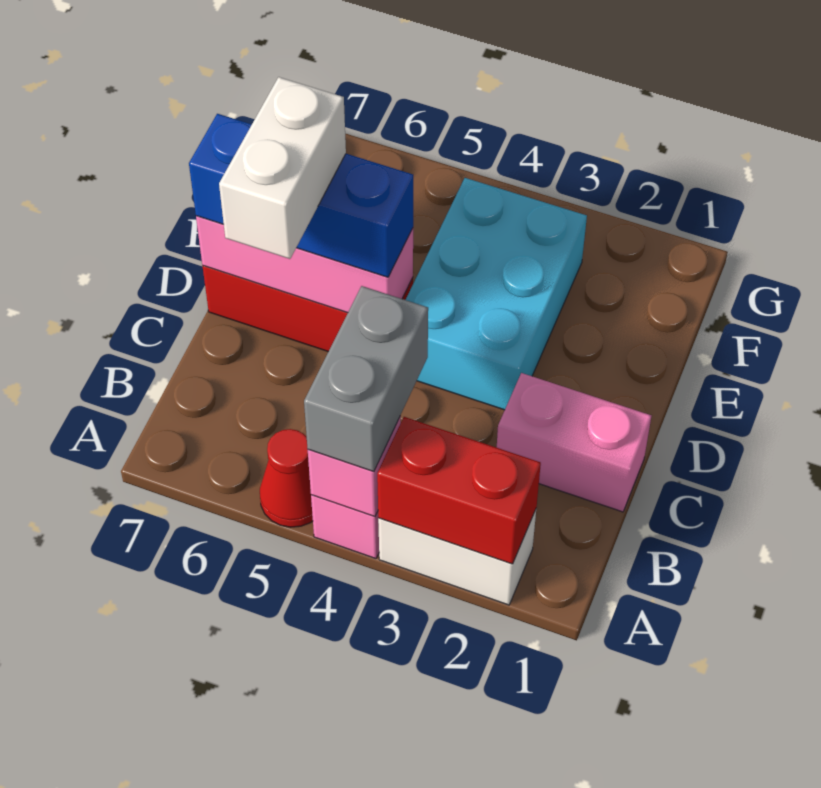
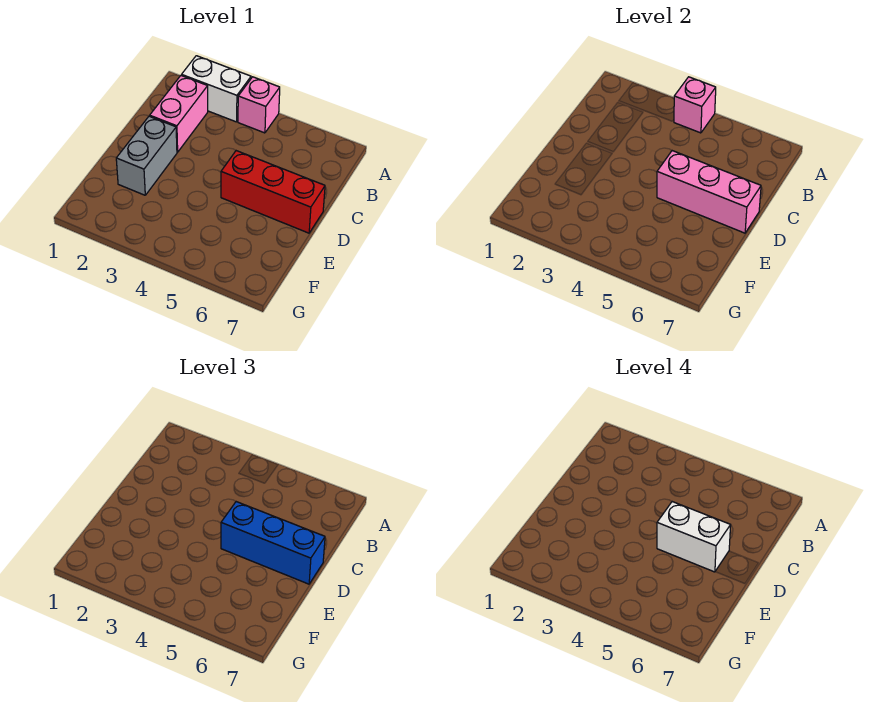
red 1x2 brick [377,417,541,564] -> none
grey 1x2 brick [304,286,428,472] -> grey 1x2 brick moved to [116,116,177,195]
red 1x1 cone [260,429,313,527] -> none
pink 1x2 brick [497,373,651,512] -> pink 1x2 brick turned to [150,75,208,152]
white 1x2 brick [219,77,346,259] -> white 1x2 brick turned to [657,502,731,572]
cyan 2x3 brick [406,178,587,410] -> none

